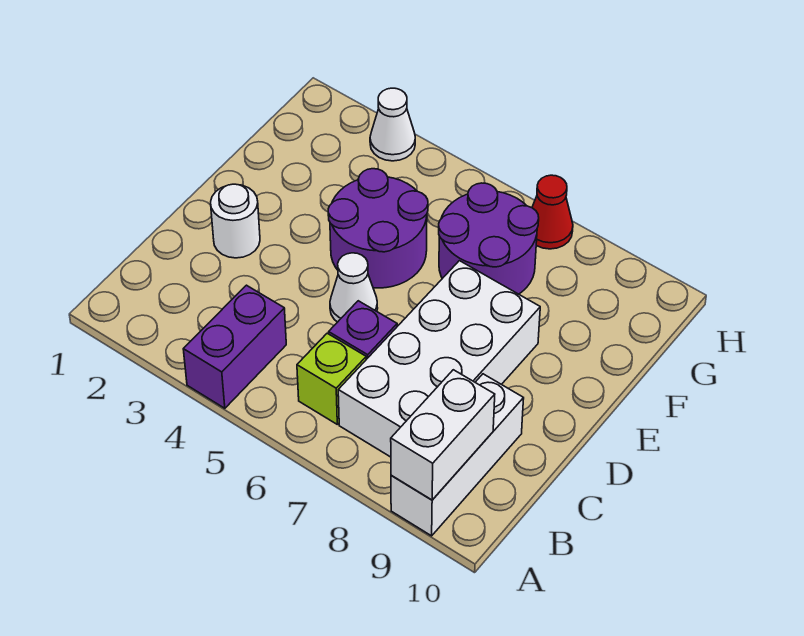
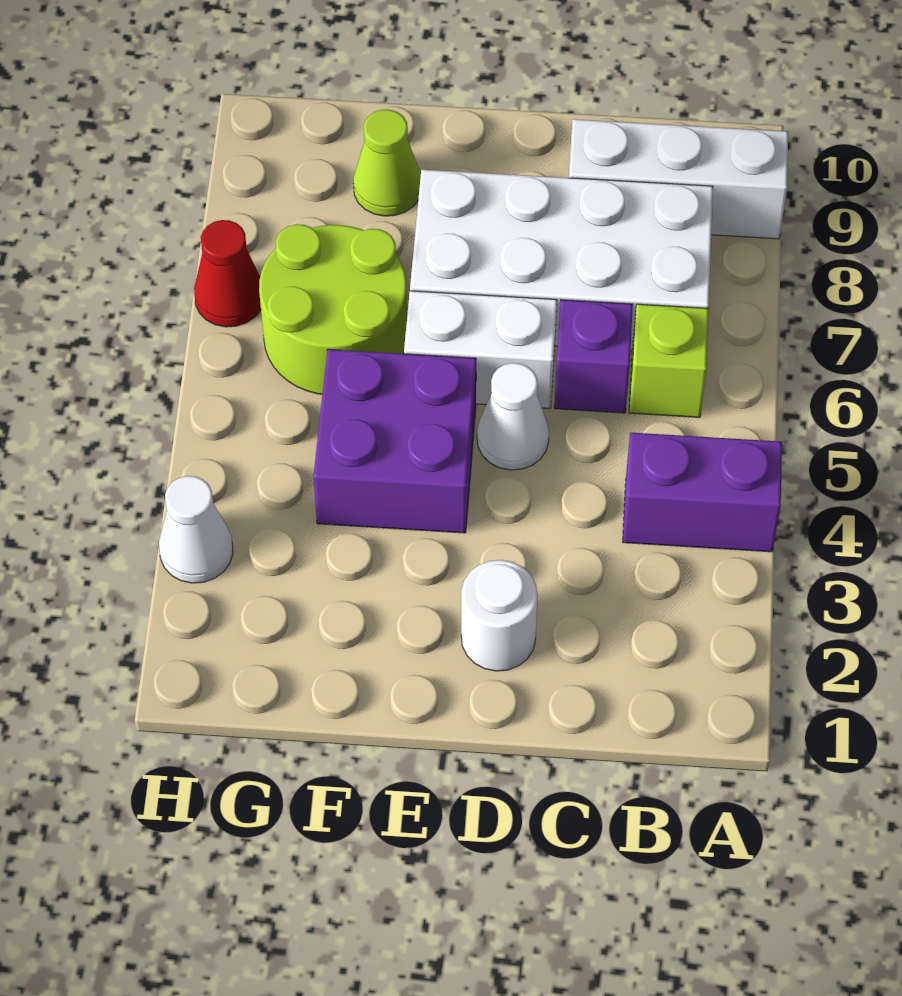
white 1x2 brick [391,370,495,500] -> white 1x2 brick moved to [404,291,557,408]
purple 2x2 round brick [328,169,428,288] -> purple 2x2 brick [313,349,476,533]
purple 2x2 round brick [439,183,539,294] -> lime 2x2 round brick [259,224,407,394]
none -> lime 1x1 cone [353,110,421,216]

